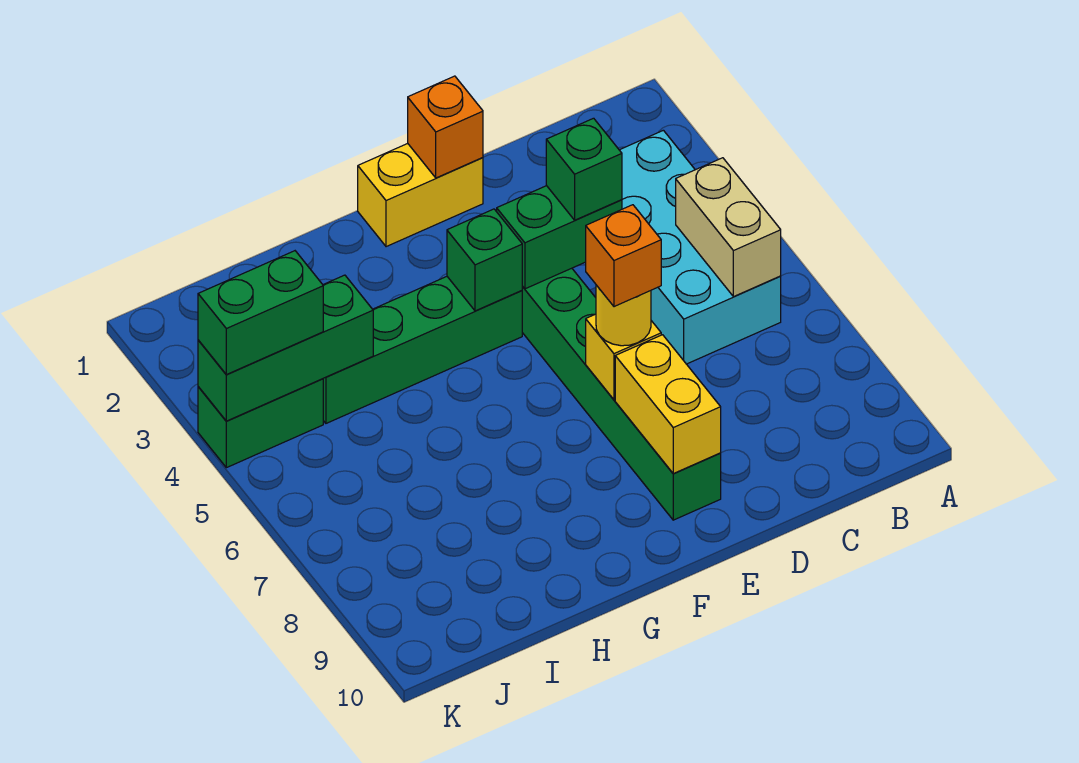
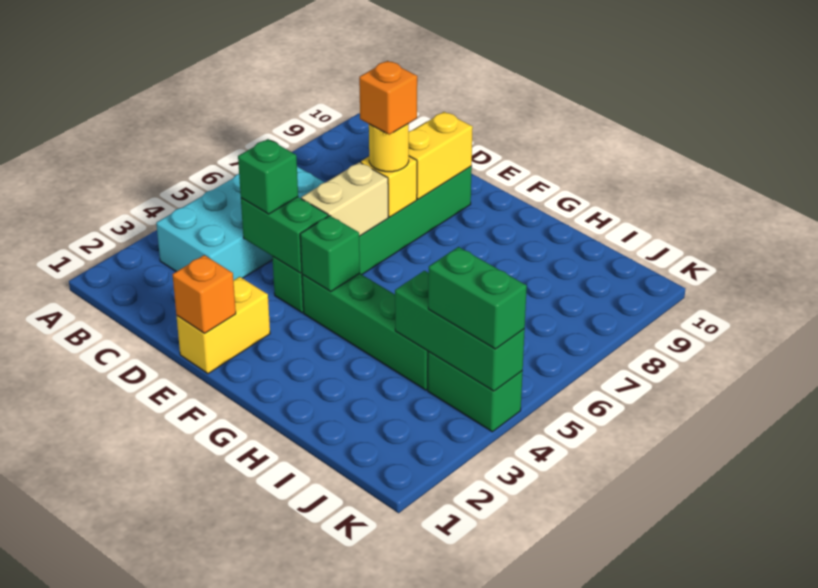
tan 1x2 brick [676,158,781,297] -> tan 1x2 brick moved to [301,162,388,236]
yellow 1x2 brick [358,144,483,247] -> yellow 1x2 brick turned to [177,277,270,374]

